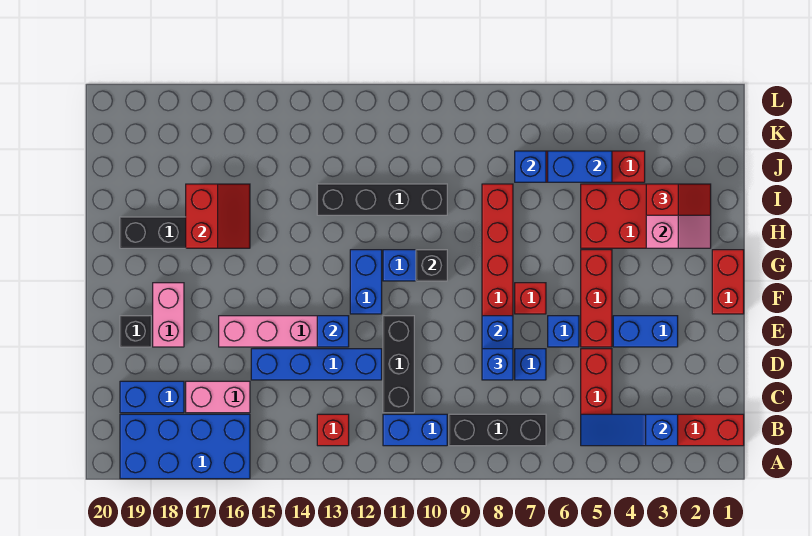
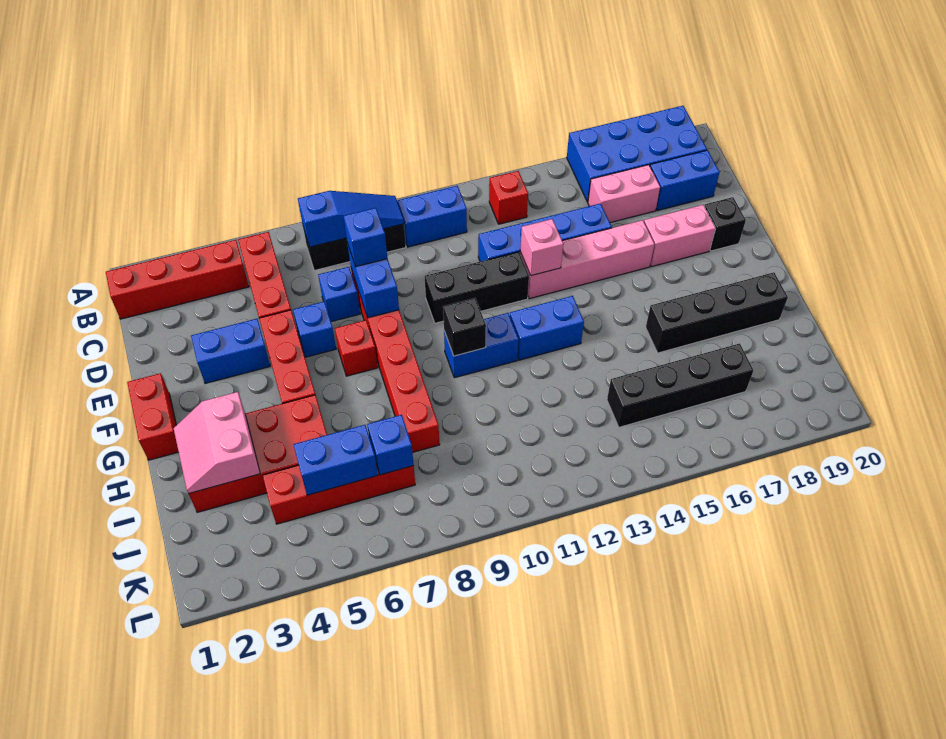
blue 1x3 slope [581,414,678,446] -> blue 1x3 slope moved to [298,191,404,247]
black 1x3 brick [383,316,414,413] -> black 1x3 brick turned to [425,252,529,323]
blue 1x1 brick [317,316,349,347] -> pink 1x1 brick [520,219,563,276]
pink 1x2 brick [153,283,184,347] -> pink 1x2 brick turned to [644,205,716,267]
blue 1x2 brick [350,250,382,314] -> blue 1x2 brick turned to [510,296,584,360]
red 2x2 slope [186,184,250,248] -> none
red 1x2 slope [646,184,711,215] -> none
black 1x4 brick [317,184,447,215] -> black 1x4 brick moved to [607,343,754,427]

